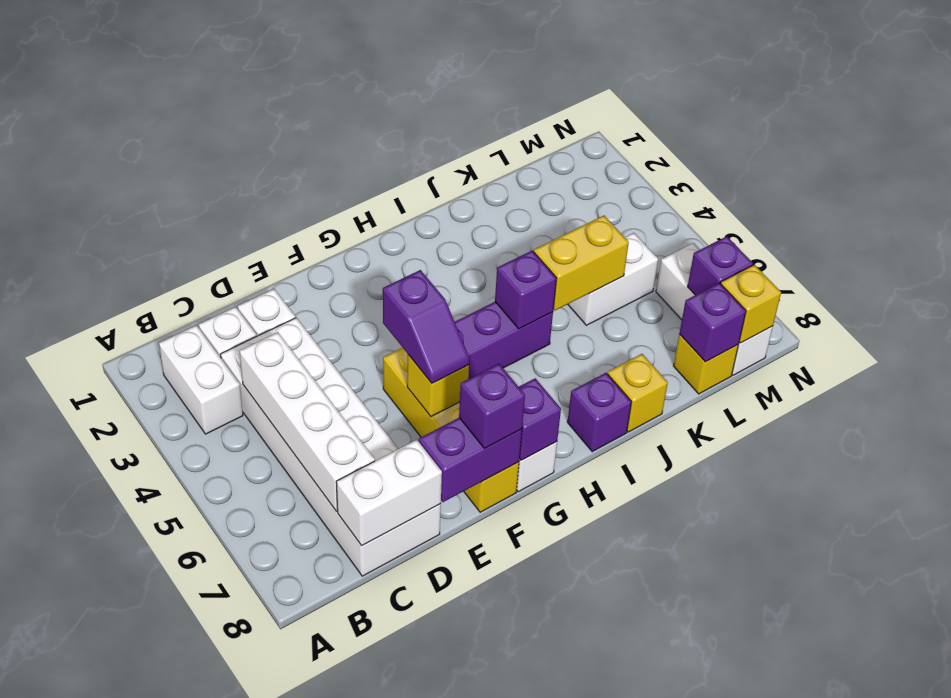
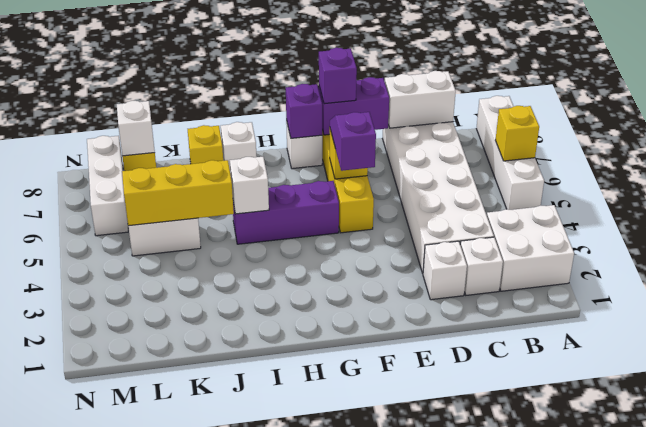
white 1x2 brick [159,325,243,434] -> white 2x2 brick [487,205,574,291]
white 1x4 brick [240,332,375,512] -> white 1x4 brick moved to [476,96,544,210]
purple 1x1 brick [495,251,557,329] -> white 1x1 brick [230,157,269,214]
purple 1x1 brick [567,373,631,452] -> white 1x1 brick [221,122,257,175]
yellow 1x2 brick [534,216,629,310] -> yellow 1x3 brick [122,160,234,226]
purple 1x1 brick [679,283,746,362] -> white 1x1 brick [117,101,155,156]
purple 1x1 brick [688,236,753,295] -> none
yellow 1x1 brick [721,265,781,343] -> yellow 1x1 brick moved to [495,106,539,161]

